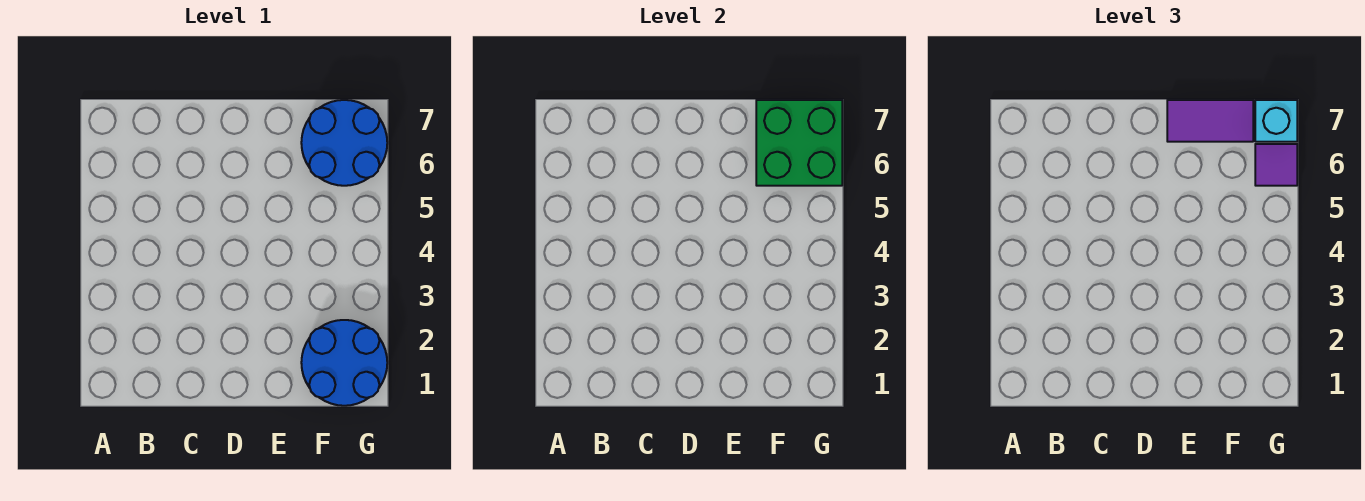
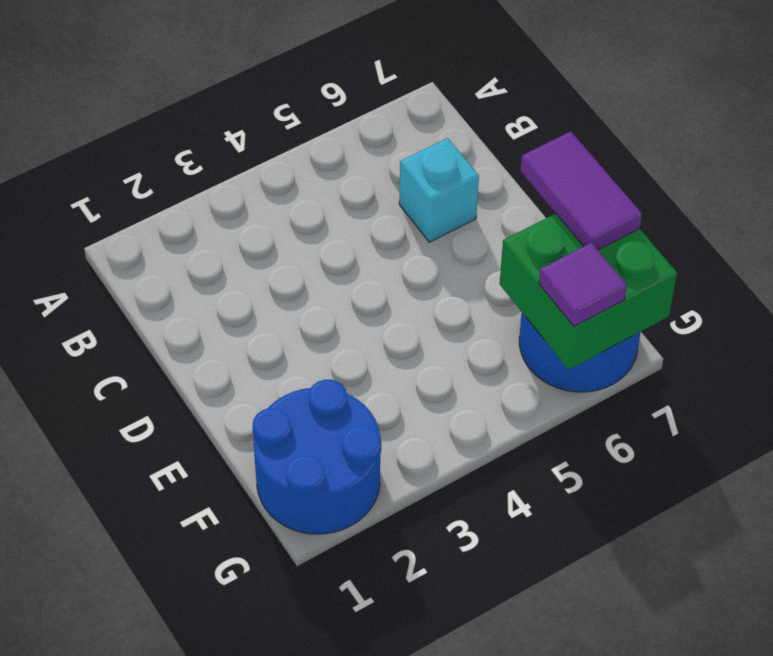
cyan 1x1 brick [1255,100,1297,142] -> cyan 1x1 brick moved to [399,138,479,242]

